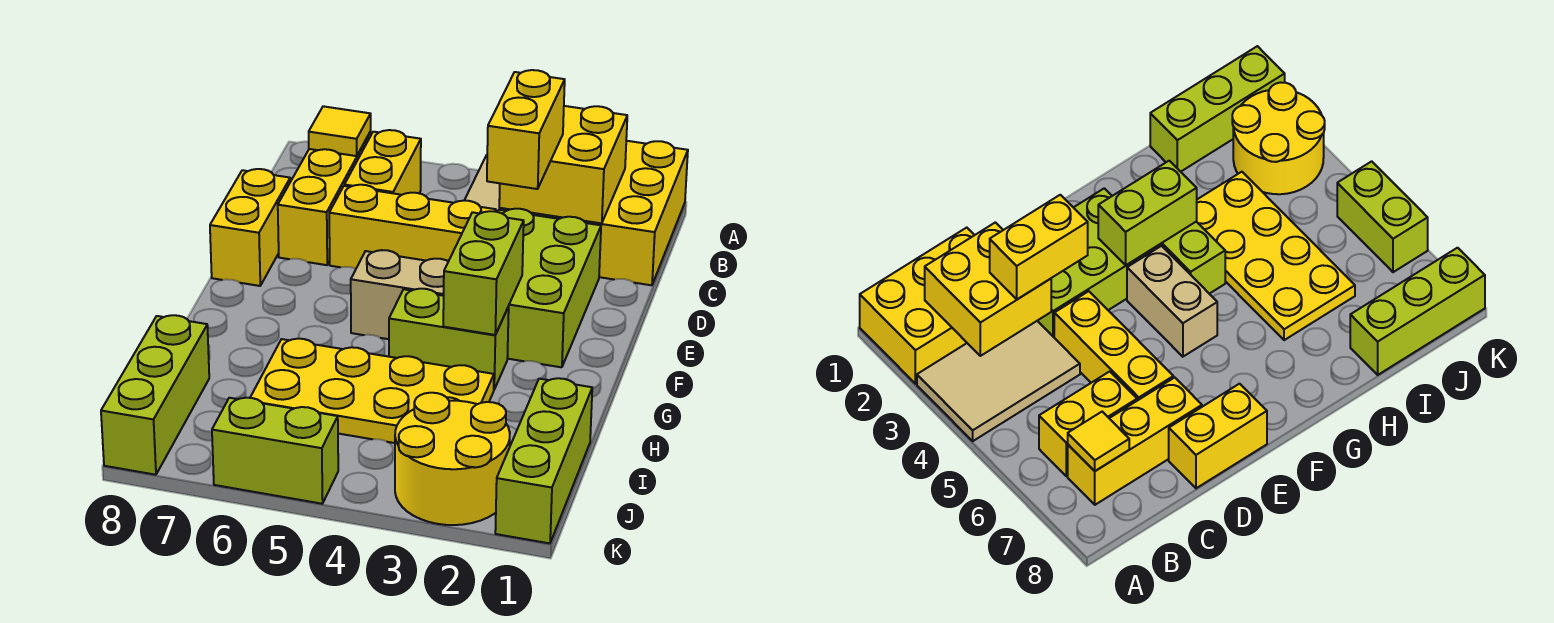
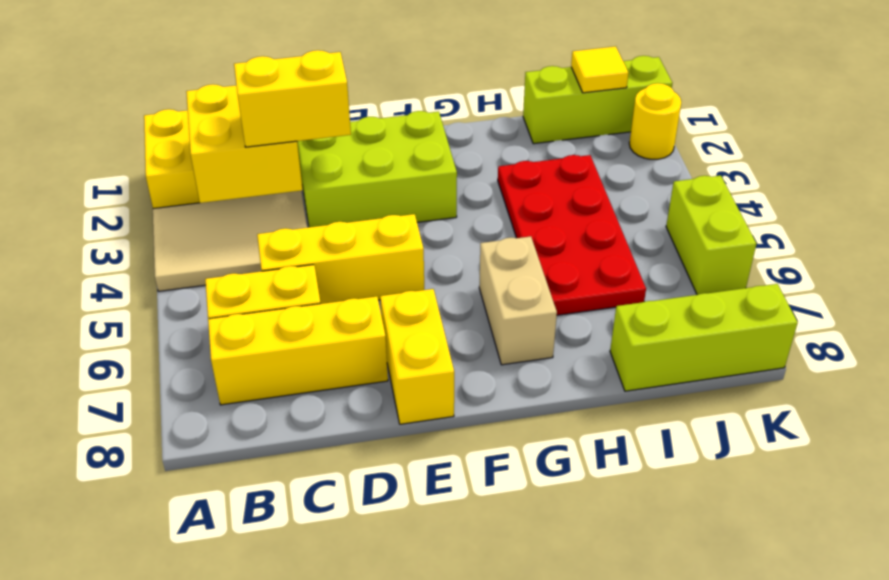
yellow 1x1 tile [309,106,371,156] -> yellow 1x1 tile moved to [571,46,628,93]
yellow 1x3 brick [329,185,496,268] -> yellow 1x3 brick turned to [257,214,424,304]
yellow 1x2 brick [210,169,290,286] -> yellow 1x2 brick turned to [380,289,454,424]
lime 1x2 brick [443,211,524,335] -> none
tan 1x2 brick [351,250,448,339] -> tan 1x2 brick moved to [479,236,557,365]
lime 1x2 brick [389,289,509,389] -> none
yellow 2x4 plate [250,339,494,443] -> red 2x4 plate [498,155,646,315]
yellow 2x2 round brick [395,393,510,525] -> yellow 1x1 round brick [629,83,681,159]

